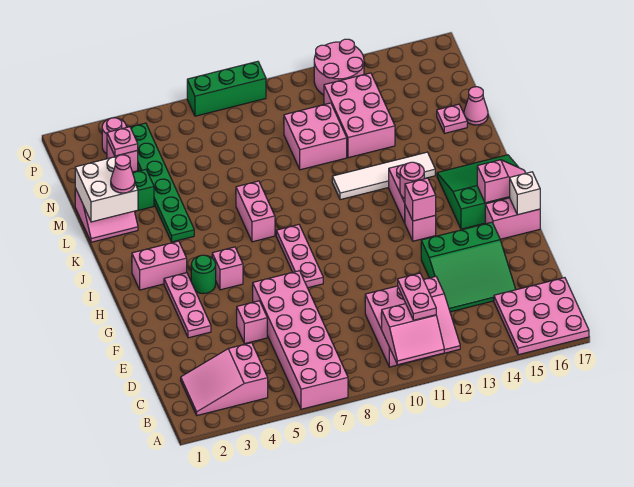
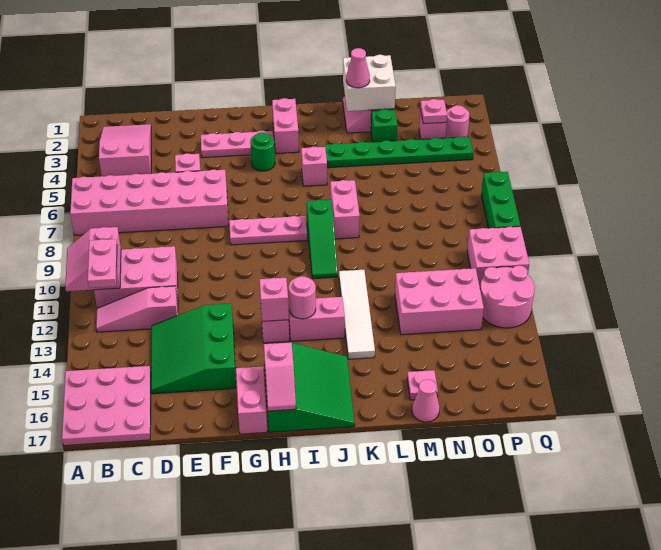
pink 1x2 plate [398,273,436,320] -> pink 1x2 plate turned to [88,239,117,288]
white 1x1 brick [510,172,540,215] -> none
pink 1x1 brick [212,247,243,290] -> pink 1x1 brick moved to [301,147,327,186]
pink 1x2 brick [236,181,275,242] -> pink 1x2 brick turned to [330,180,360,239]
none -> green 1x3 slope [307,200,338,279]
pink 2x2 brick [284,103,347,170] -> pink 2x2 brick moved to [467,226,529,287]

